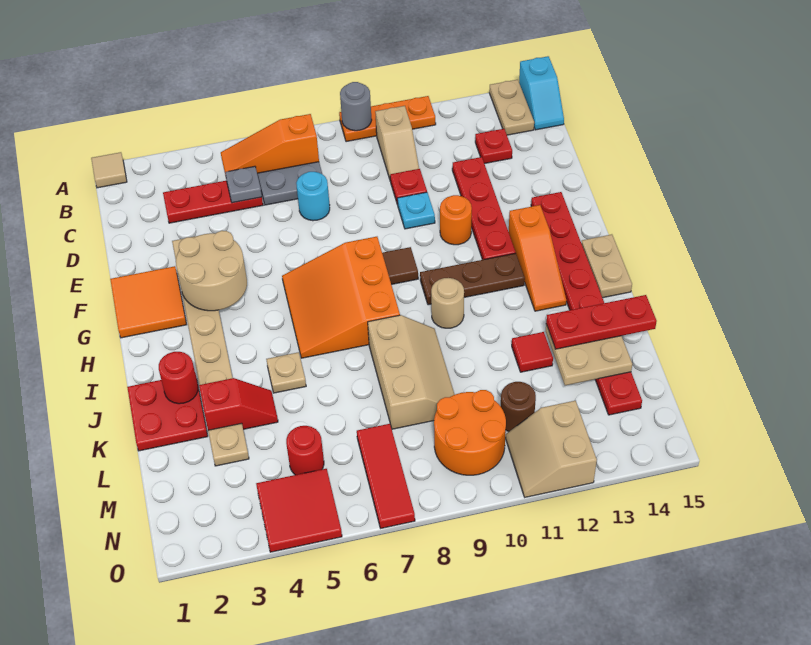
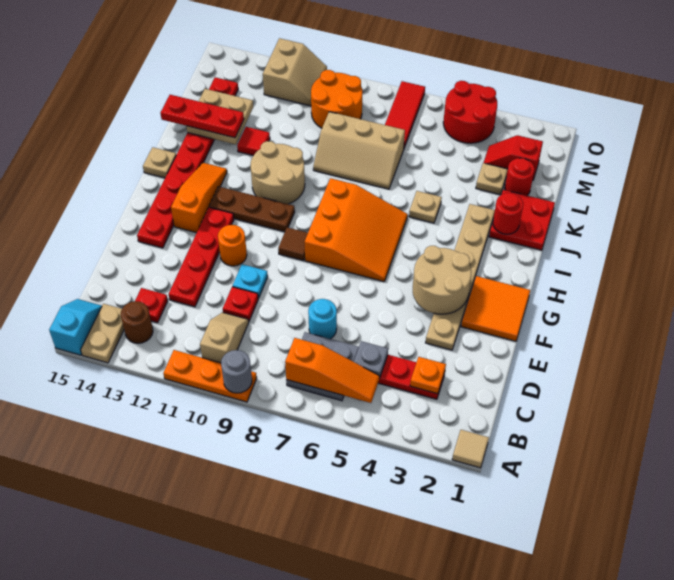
none -> orange 1x1 plate [410,357,446,394]
tan 1x2 plate [581,234,632,298] -> tan 1x1 plate [143,147,176,178]
tan 1x1 round brick [431,278,464,328] -> tan 2x2 round brick [251,141,305,204]
tan 2x3 slope [368,315,455,429] -> tan 2x3 slope turned to [313,112,405,189]
red 1x2 slope [199,378,278,430] -> red 1x2 slope moved to [484,135,543,181]
red 1x1 round brick [286,426,324,475] -> red 1x1 round brick moved to [505,158,534,195]
brown 1x1 round brick [501,382,536,432] -> brown 1x1 round brick moved to [121,301,153,343]
red 2x2 tile [256,469,342,552] -> red 2x2 round brick [443,81,497,143]

